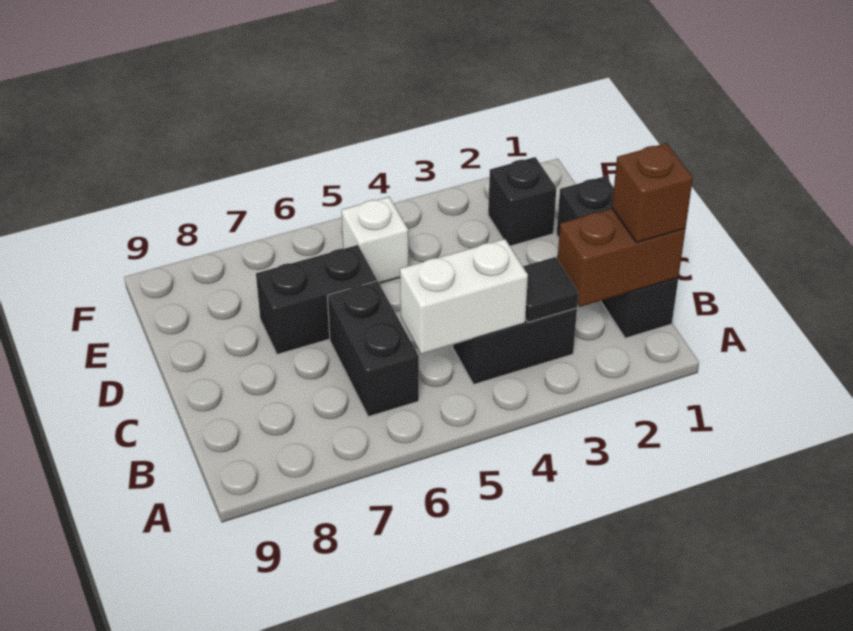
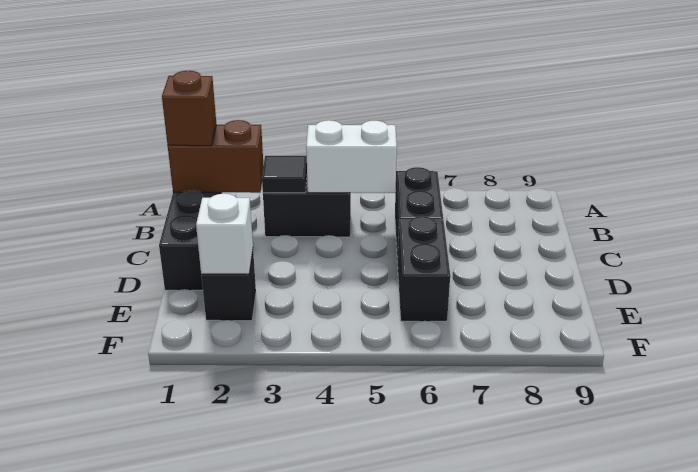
black 1x2 brick [256,245,377,354] -> black 1x2 brick turned to [398,216,450,321]
white 1x1 brick [342,197,408,283] -> white 1x1 brick moved to [196,194,253,274]

